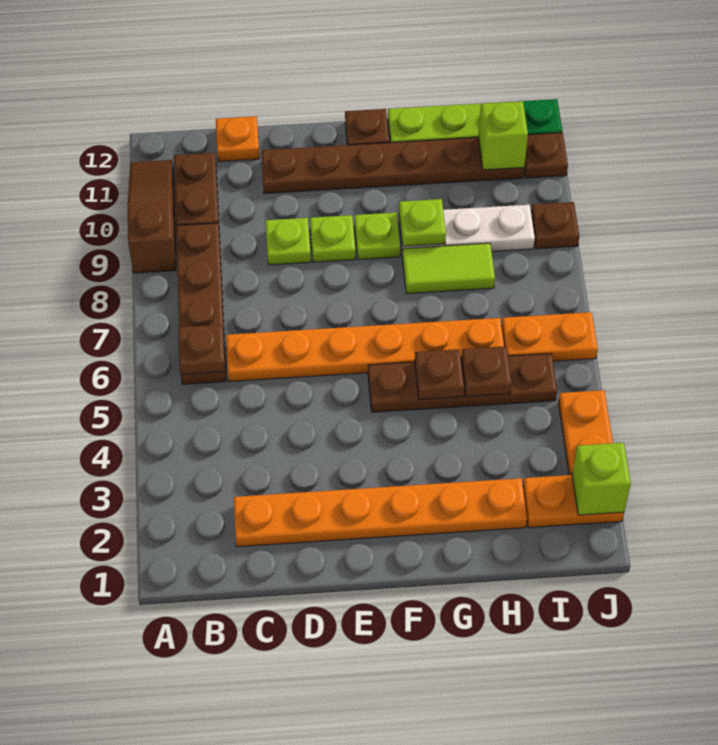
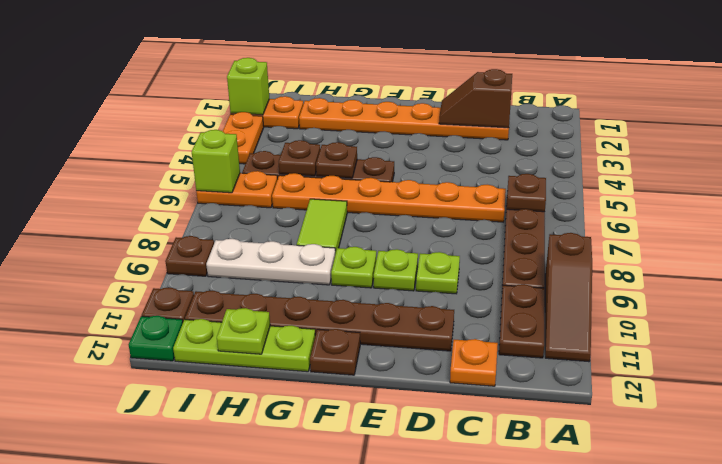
none -> brown 1x2 slope [439,69,512,128]
lime 1x2 tile [402,243,495,294] -> lime 1x2 tile turned to [297,199,347,254]
lime 1x1 plate [399,199,446,246] -> lime 1x1 plate moved to [217,308,270,354]
lime 1x1 brick [478,101,528,170] -> lime 1x1 brick moved to [192,130,240,193]

